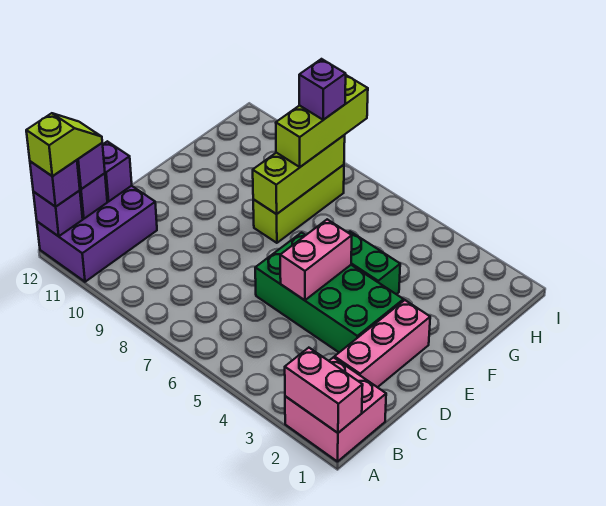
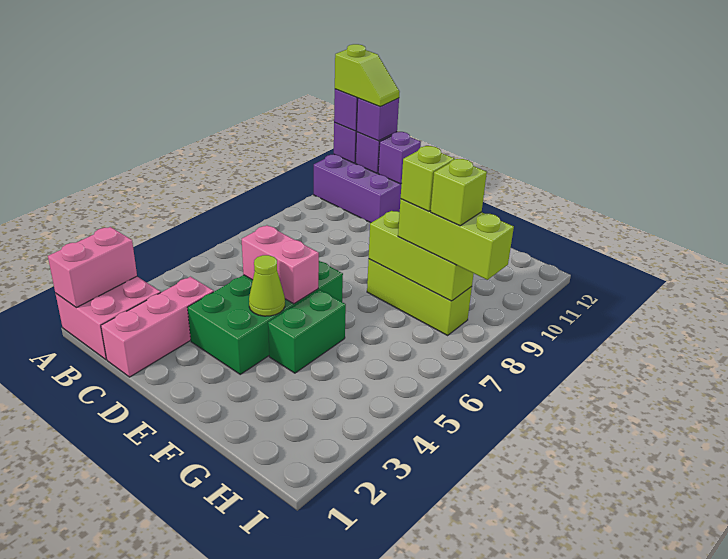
pink 1x3 brick [335,300,430,387] -> pink 1x3 brick turned to [101,277,214,377]
none -> lime 1x1 cone [249,255,285,316]
none -> lime 1x1 brick [401,146,455,212]
purple 1x1 brick [299,59,346,120] -> lime 1x1 brick [431,159,487,226]

